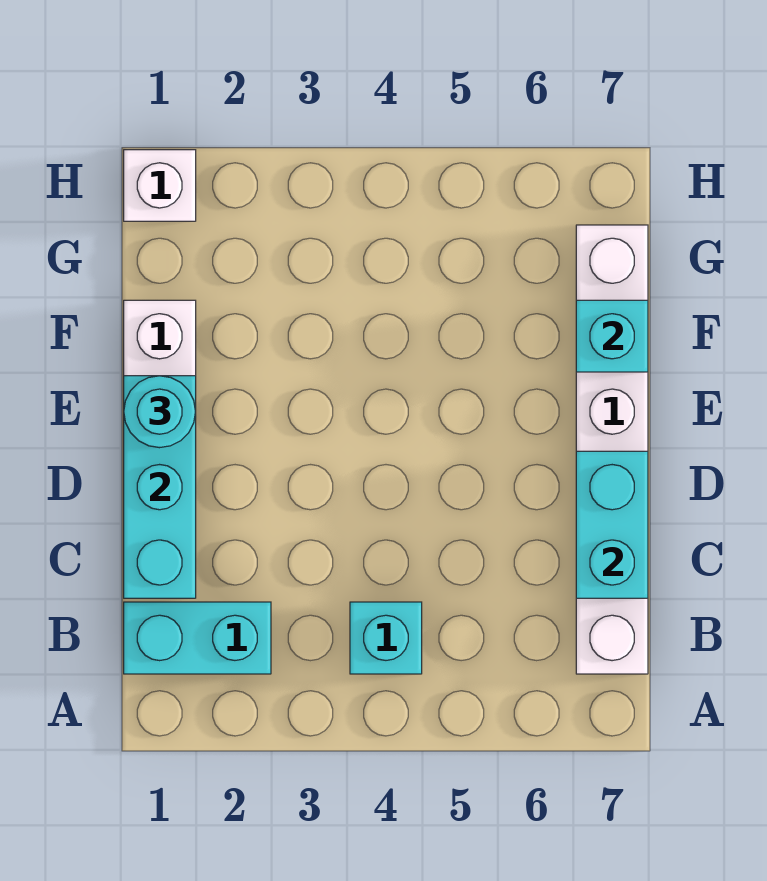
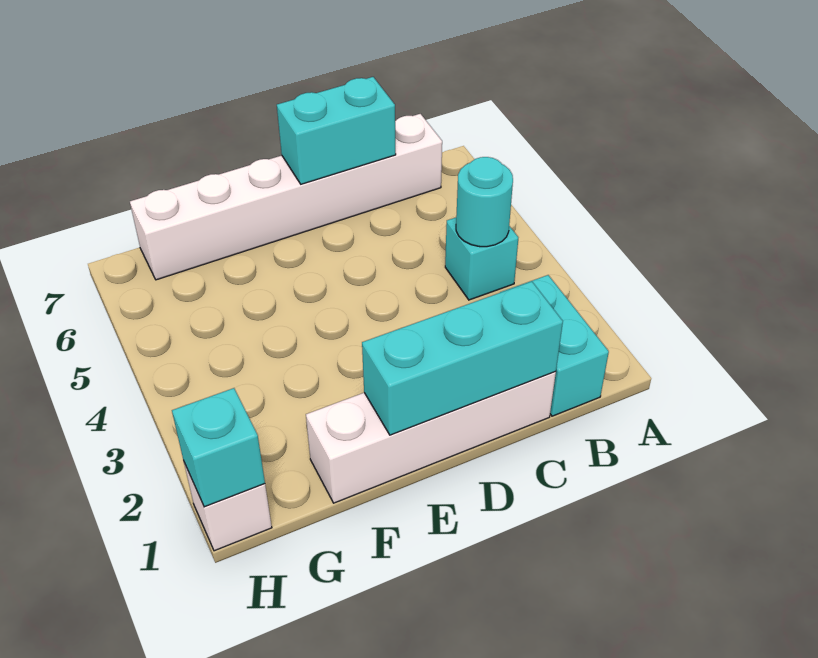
cyan 1x1 round brick [124,376,196,448] -> cyan 1x1 round brick moved to [456,157,513,247]
cyan 1x1 brick [576,300,648,372] -> cyan 1x1 brick moved to [172,388,265,507]

